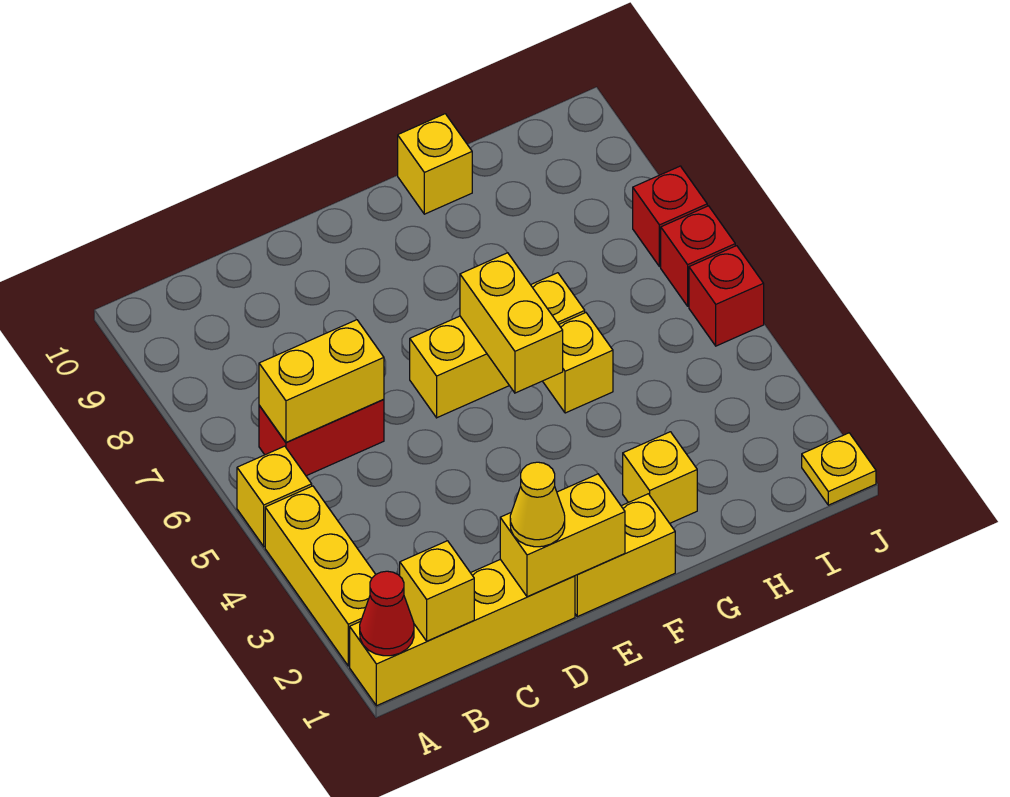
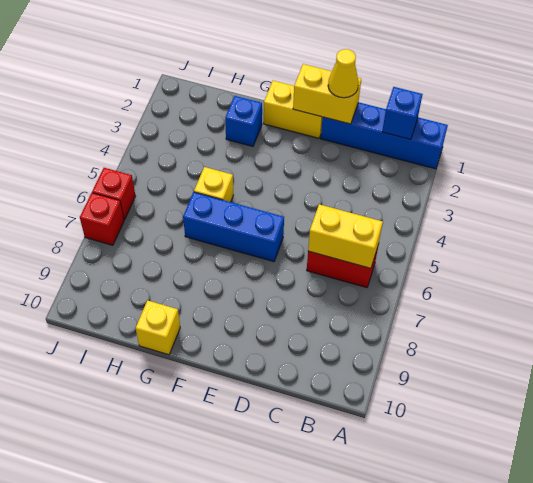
yellow 1x4 brick [350,559,575,706] -> blue 1x4 brick [321,102,448,169]
red 1x1 cone [360,571,414,656] -> none
yellow 1x3 brick [265,486,376,666] -> none
yellow 1x1 brick [237,446,312,547] -> none
yellow 1x1 brick [400,541,474,641] -> blue 1x1 brick [382,87,423,140]
yellow 1x3 brick [410,273,585,418] -> blue 1x3 brick [183,192,284,261]
yellow 1x2 brick [460,253,563,393] -> none
yellow 1x1 brick [623,432,697,523] -> blue 1x1 brick [225,96,262,146]
yellow 1x1 plate [802,433,876,505] -> none
red 1x1 brick [689,246,764,346] -> none

